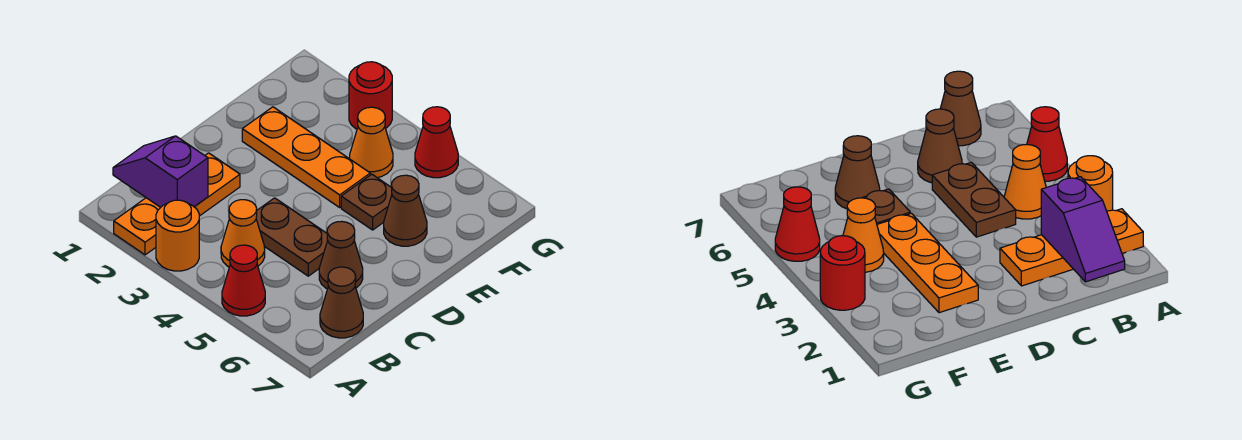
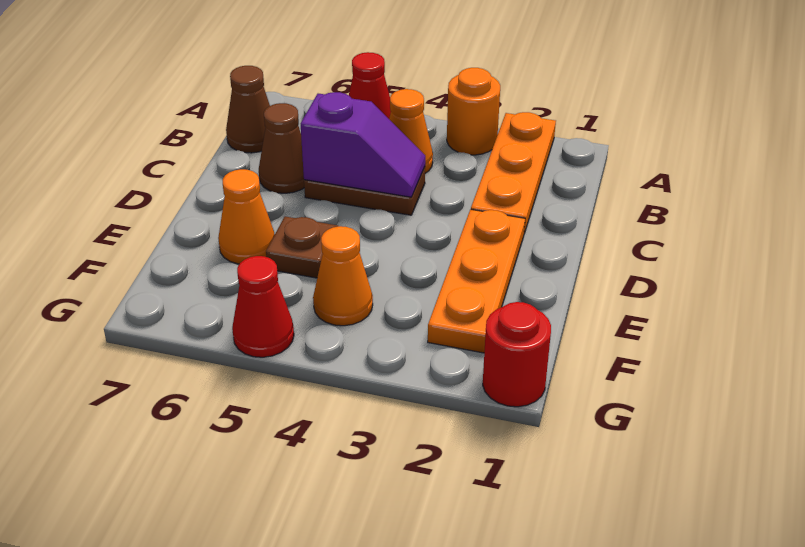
purple 1x2 slope [113,136,208,207] -> purple 1x2 slope moved to [301,92,425,197]
orange 1x3 plate [242,107,370,207] -> orange 1x3 plate turned to [428,209,525,353]
brown 1x1 cone [384,175,427,246] -> orange 1x1 cone [218,169,275,264]
red 1x1 round brick [349,62,392,129] -> red 1x1 round brick moved to [483,302,551,407]

